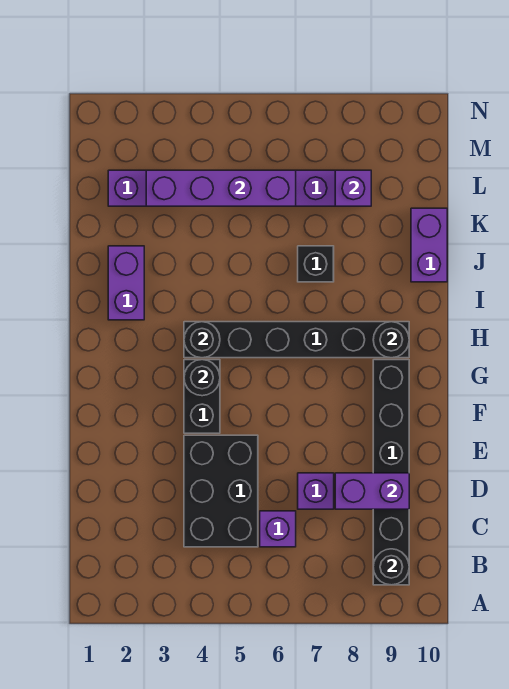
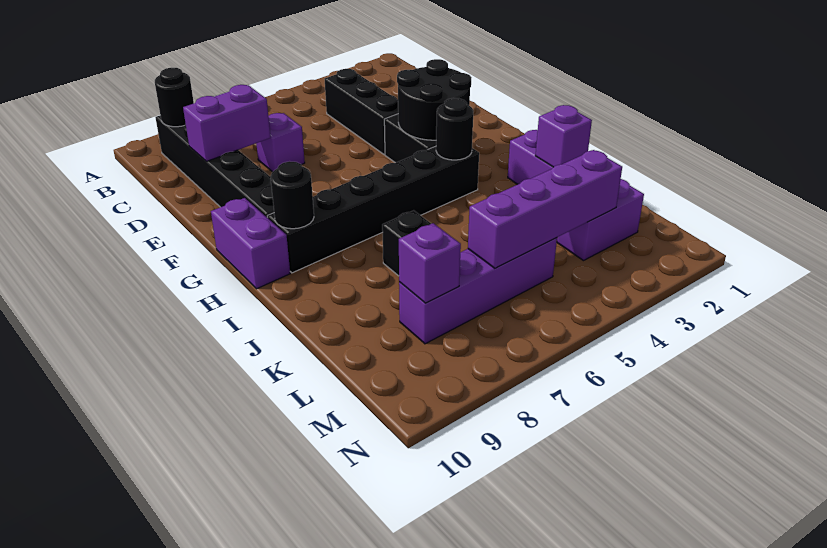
black 2x3 brick [184,435,258,547] -> black 1x3 brick [325,69,398,155]
purple 1x1 brick [260,511,296,547] -> purple 1x1 brick moved to [535,105,592,167]
black 1x1 round brick [184,360,220,396] -> black 2x2 round brick [397,59,471,140]
purple 1x2 brick [411,208,447,282] -> purple 1x2 brick moved to [211,198,290,289]

